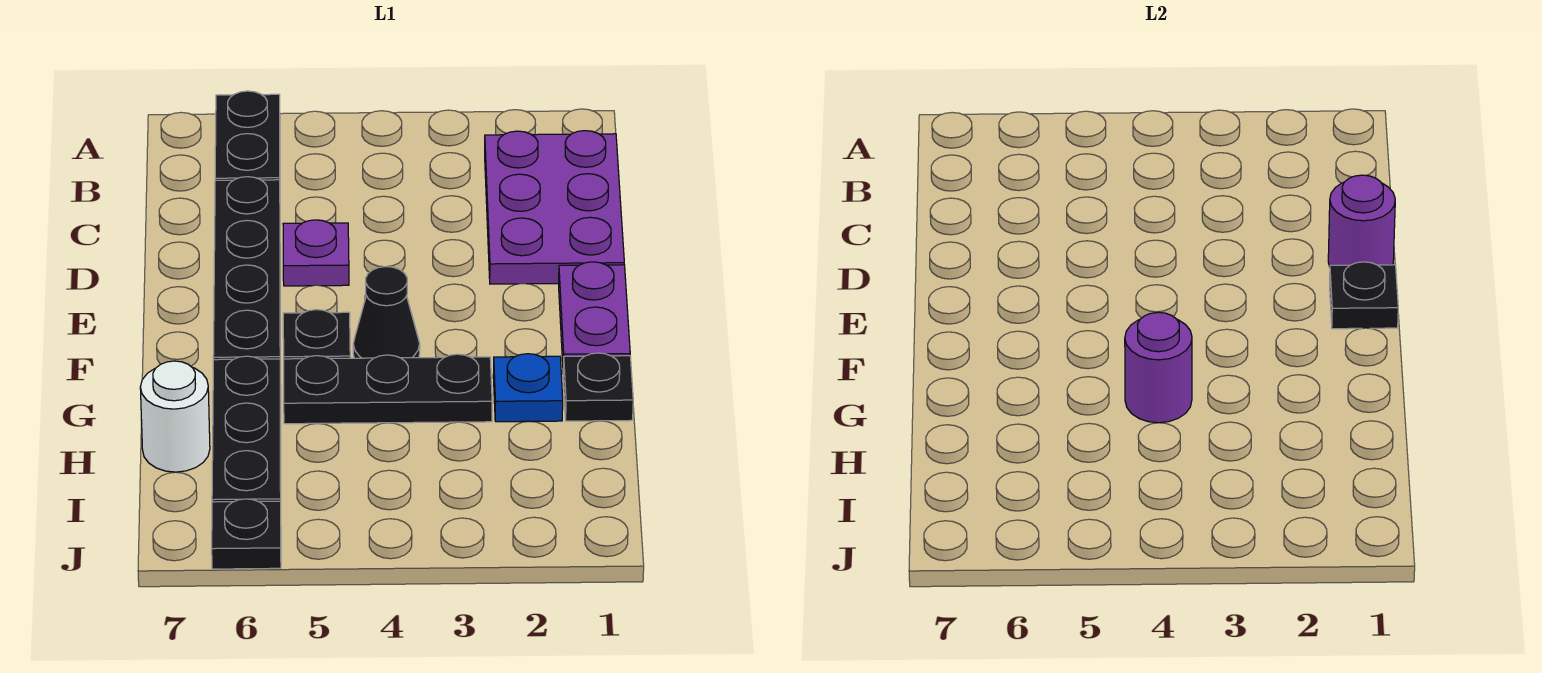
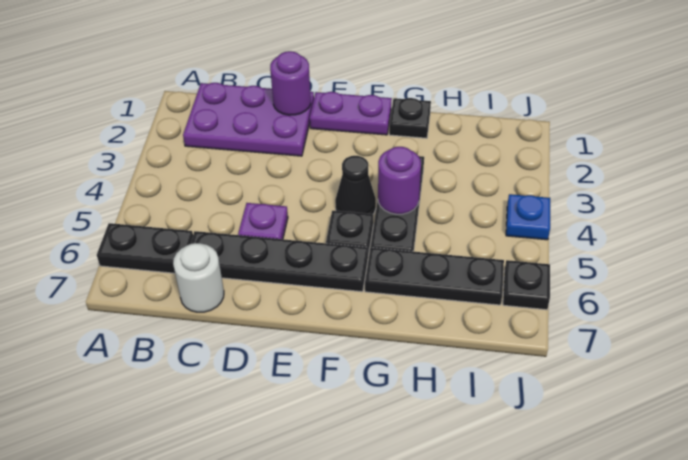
black 1x1 plate [1330,262,1398,329] -> none
blue 1x1 plate [493,354,563,422] -> blue 1x1 plate moved to [506,194,550,240]
white 1x1 round brick [140,361,210,472] -> white 1x1 round brick moved to [173,243,224,312]

